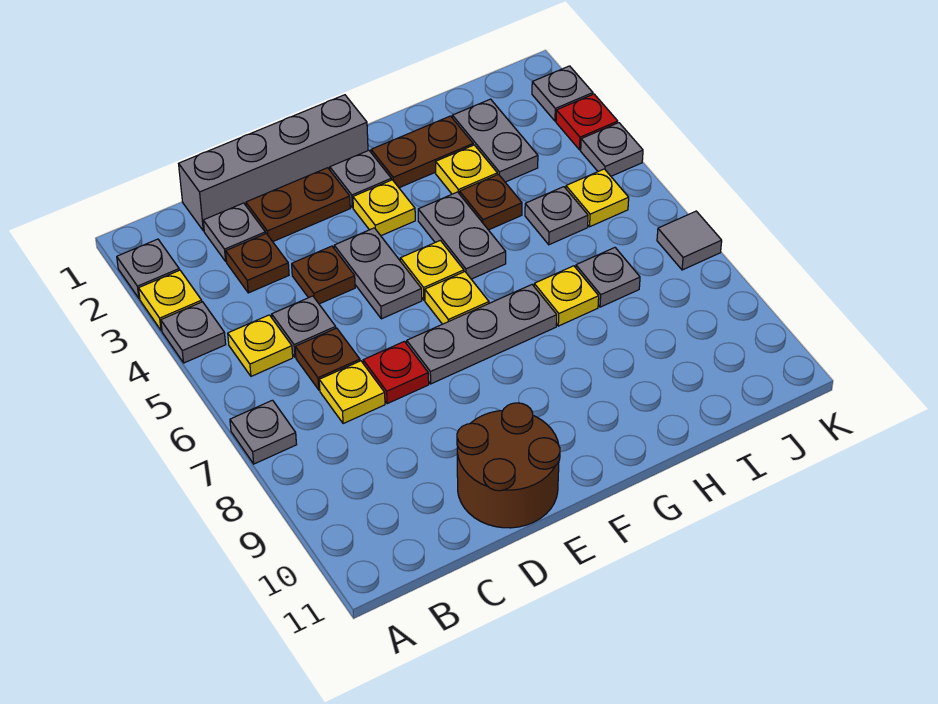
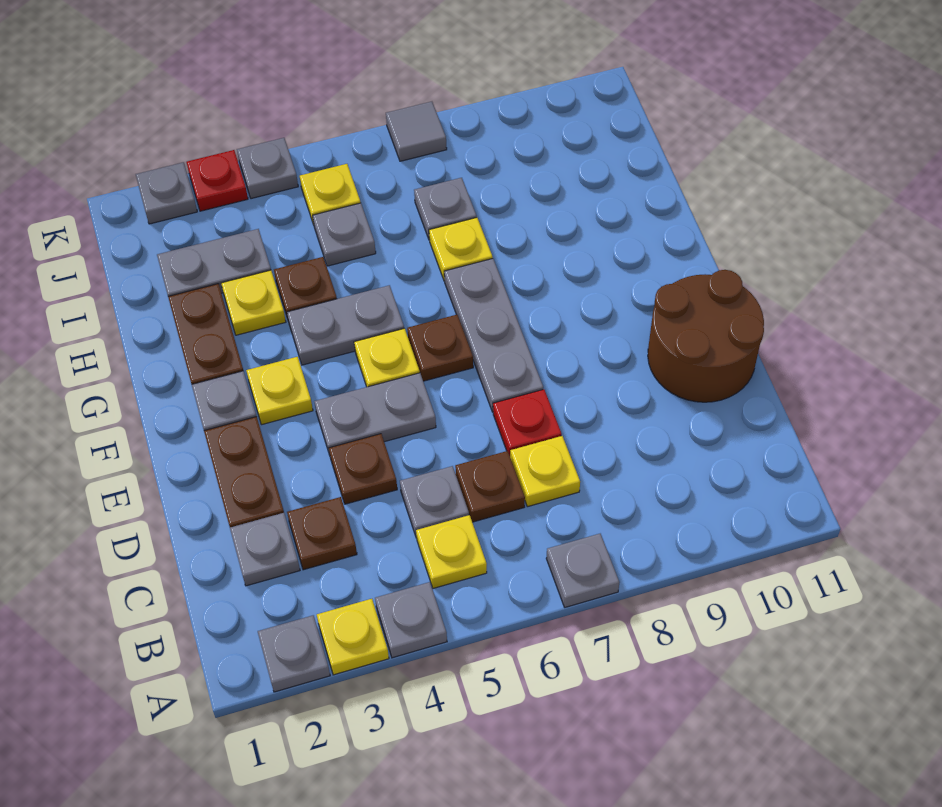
grey 1x4 brick [179,95,368,231] -> none
yellow 1x1 plate [425,272,489,324] -> brown 1x1 plate [407,315,473,381]

